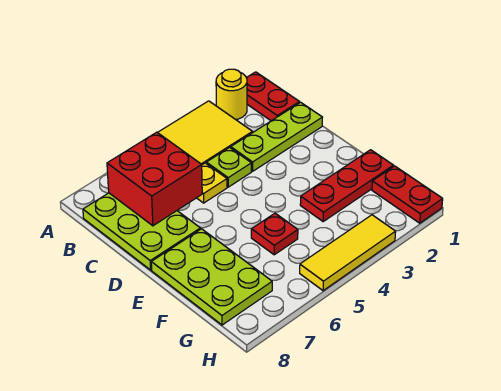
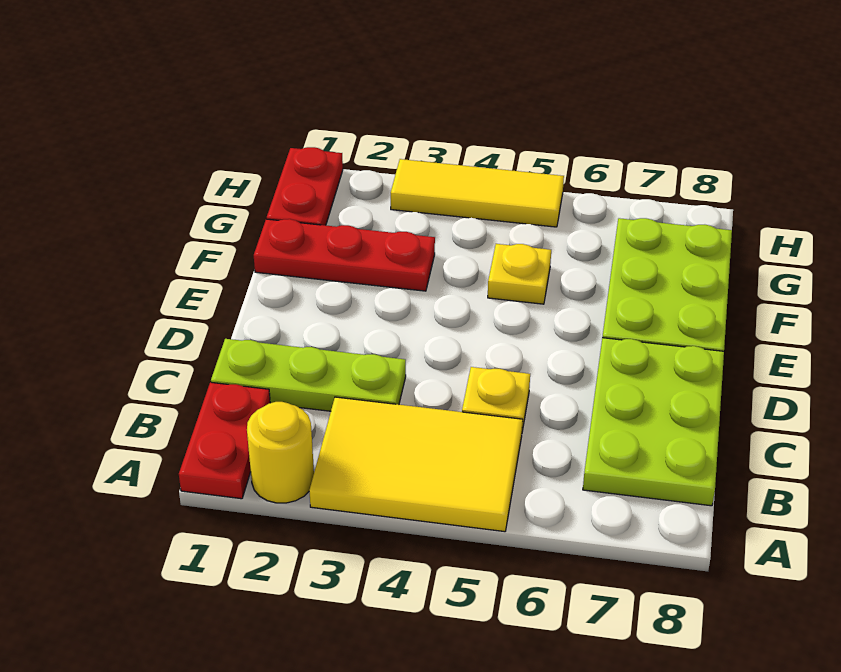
red 2x2 brick [107,132,202,226] -> none
lime 1x1 plate [206,148,251,187] -> none
red 1x1 plate [251,213,298,255] -> yellow 1x1 plate [488,244,551,304]

